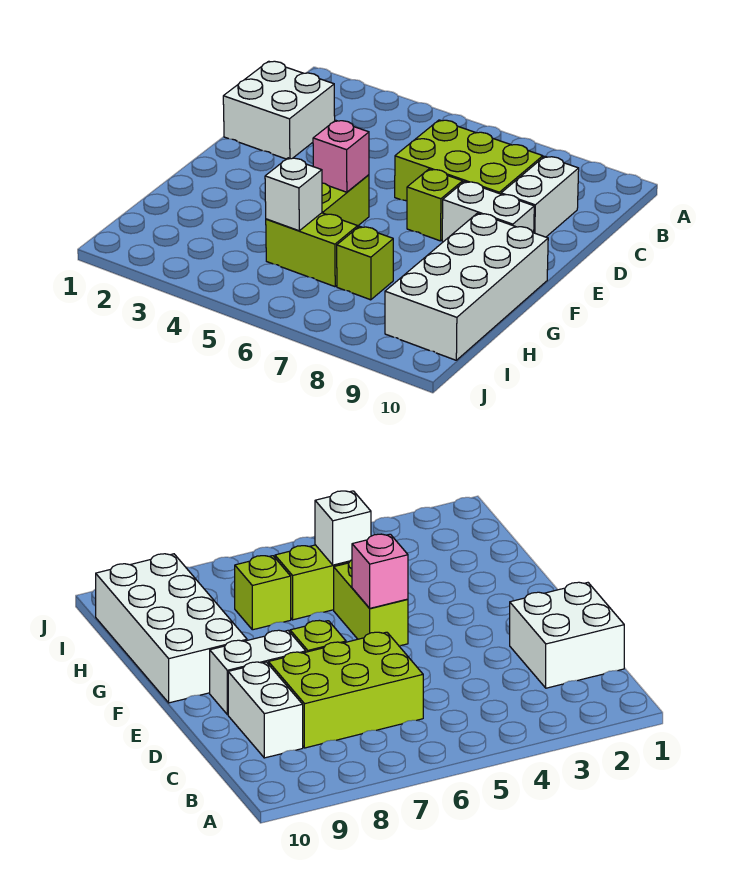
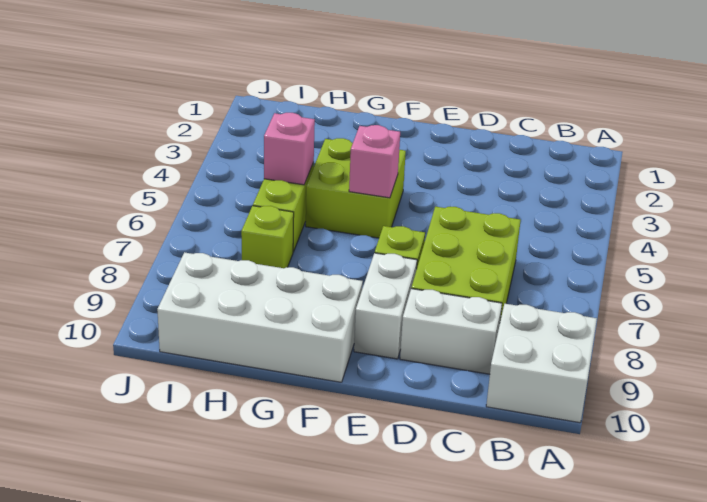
white 2x2 brick [223,61,335,159] -> white 2x2 brick moved to [486,304,597,423]
lime 1x2 brick [322,175,369,226] -> lime 2x2 brick [306,138,406,238]
white 1x1 brick [265,158,322,231] -> pink 1x1 brick [264,113,315,185]

